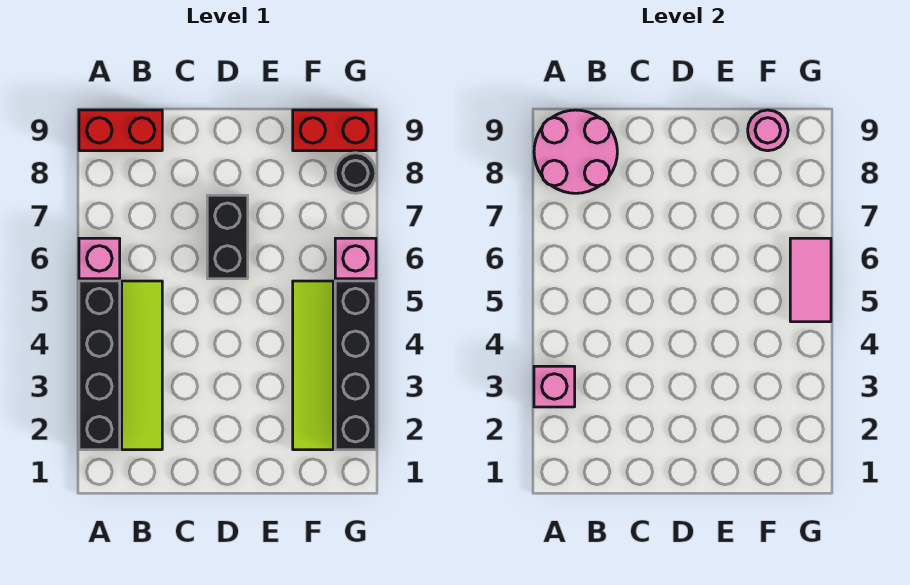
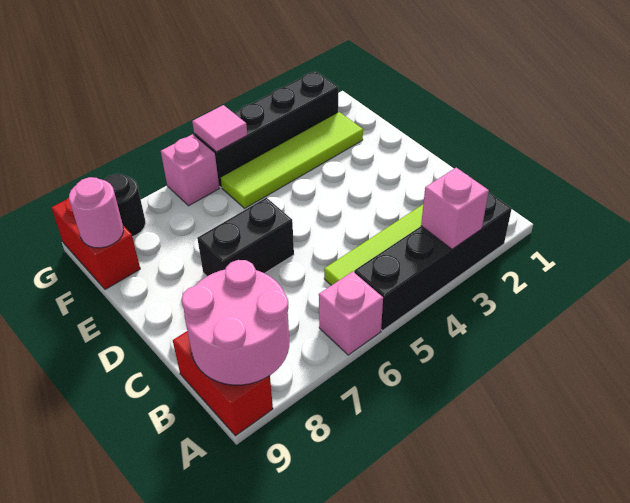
pink 1x2 tile [790,238,831,322] -> pink 1x1 tile [192,105,247,152]

